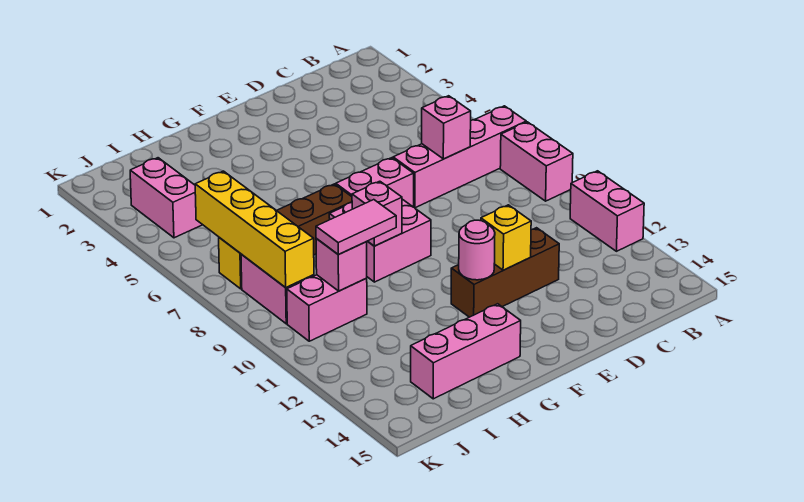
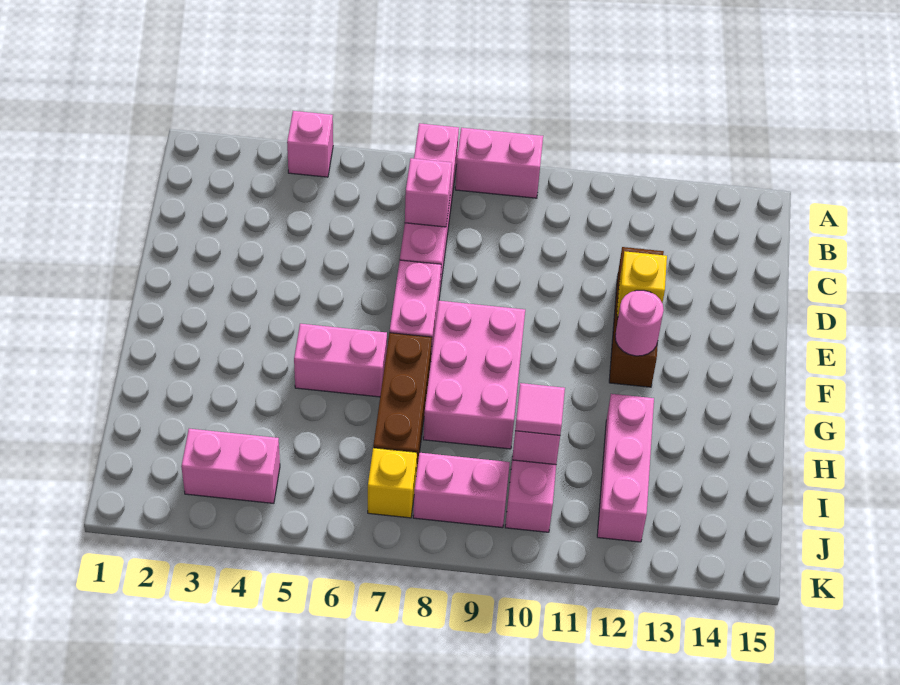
pink 1x2 brick [570,171,644,251] -> pink 1x2 brick moved to [294,324,387,397]
pink 2x2 brick [329,199,431,282] -> pink 2x3 brick [423,301,525,449]
pink 1x1 brick [352,181,402,246] -> pink 1x1 brick moved to [287,111,333,177]
pink 1x3 brick [411,304,521,399] -> pink 1x3 brick moved to [597,394,654,542]
pink 1x2 tile [316,200,396,254] -> pink 1x1 tile [515,383,565,435]
yellow 1x4 brick [195,171,314,288] -> none

